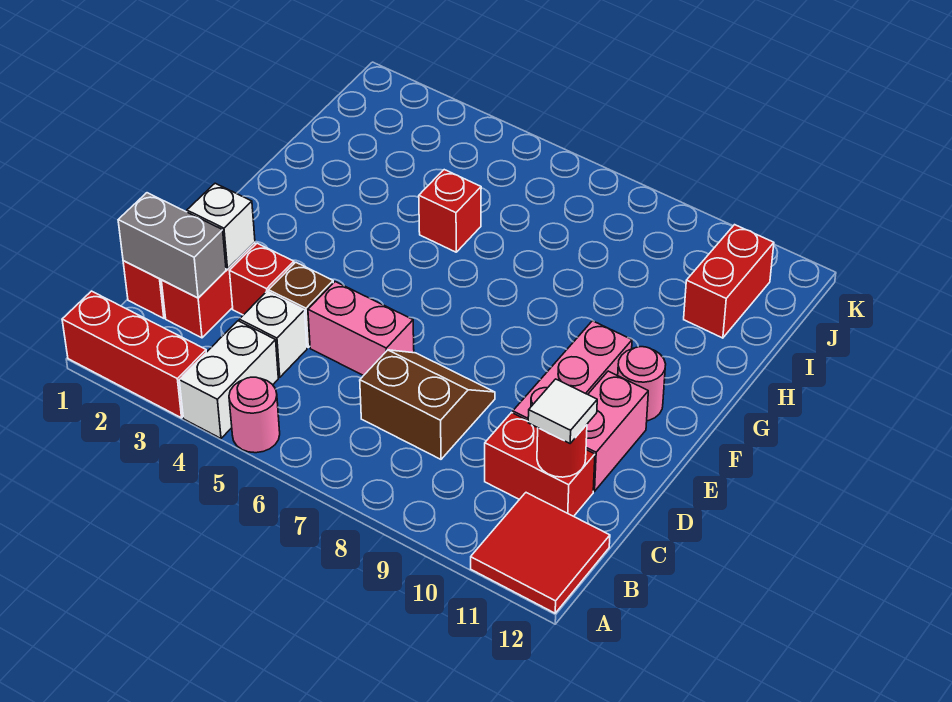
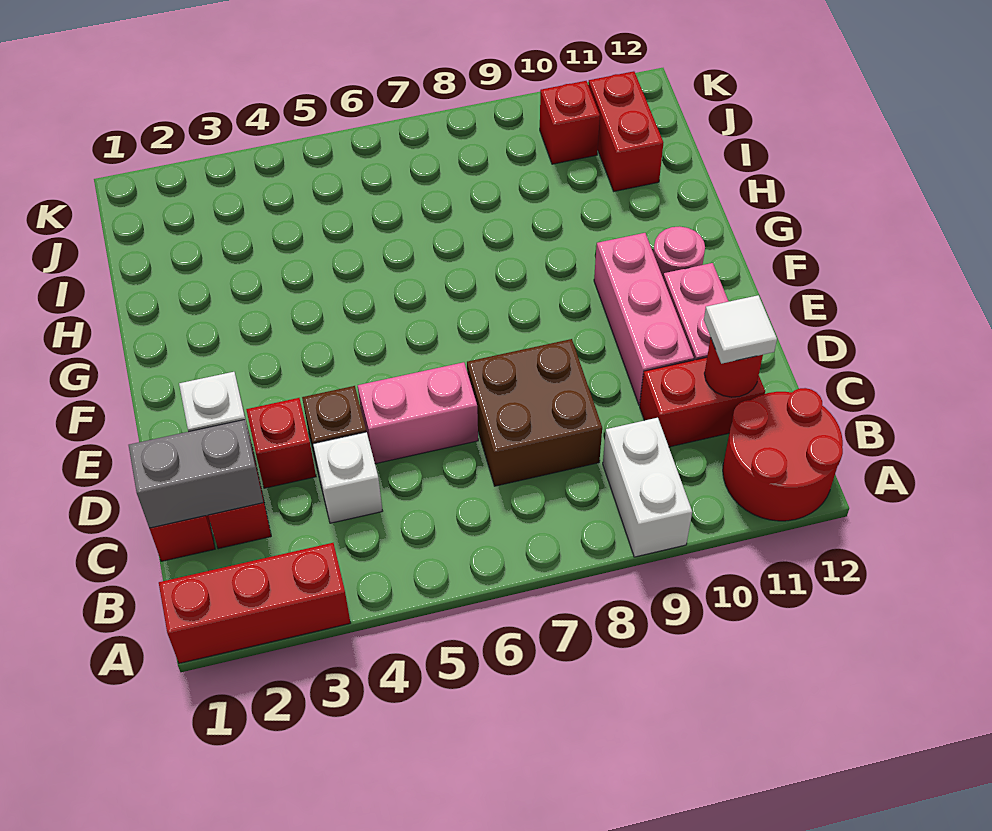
white 1x2 brick [179,321,278,438] -> white 1x2 brick moved to [603,418,692,557]
pink 1x1 round brick [229,377,280,453] -> none
red 2x2 tile [471,493,610,613] -> red 2x2 round brick [723,388,843,521]
brown 2x2 slope [360,350,495,459] -> brown 2x2 brick [467,339,602,486]
red 1x1 brick [419,170,481,252] -> red 1x1 brick moved to [540,81,600,164]

